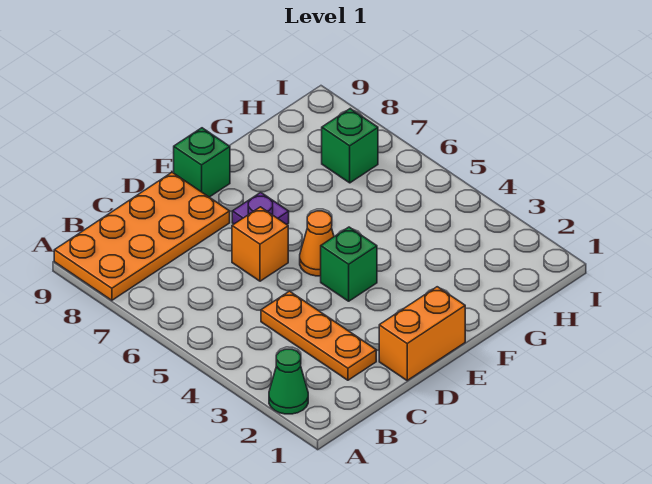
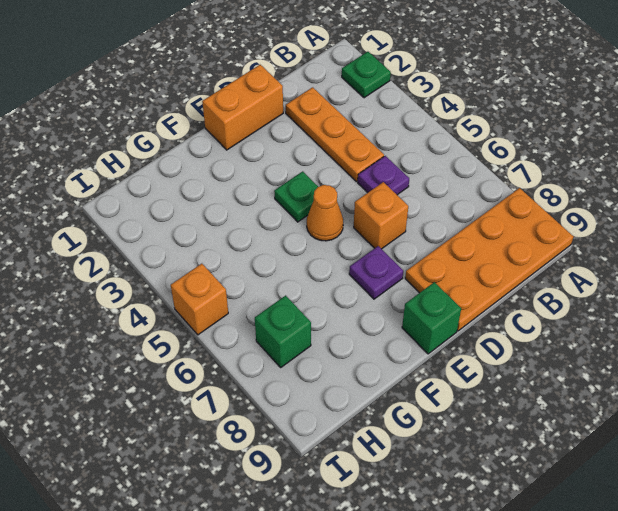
green 1x1 cone [269,349,308,414] -> green 1x1 plate [342,52,391,98]
none -> purple 1x1 plate [358,156,409,195]
green 1x1 brick [321,227,377,301] -> green 1x1 plate [274,171,318,222]
none -> orange 1x1 brick [171,264,228,335]

